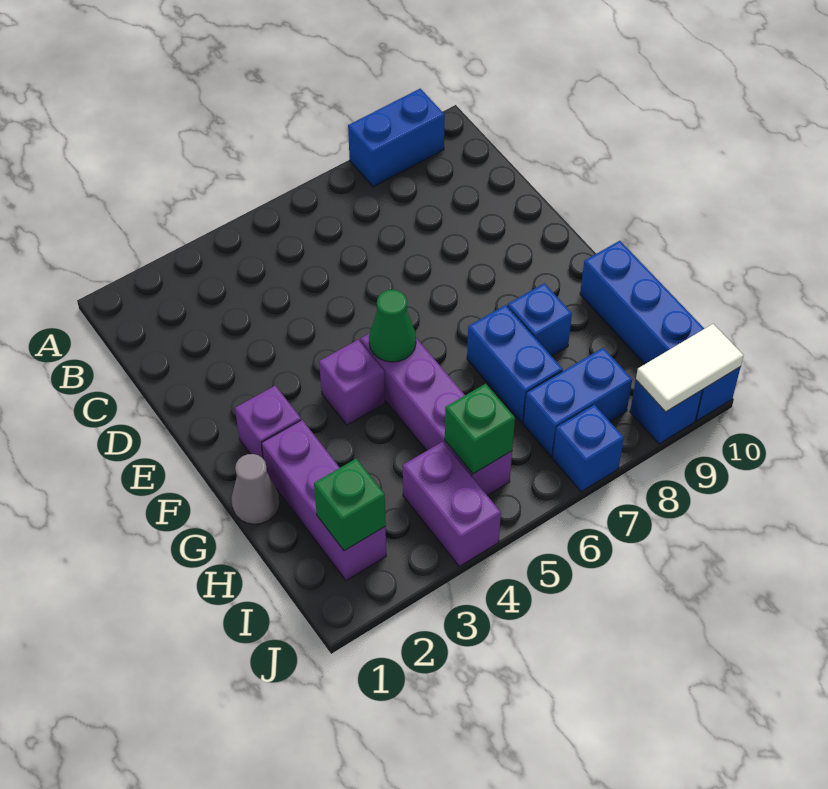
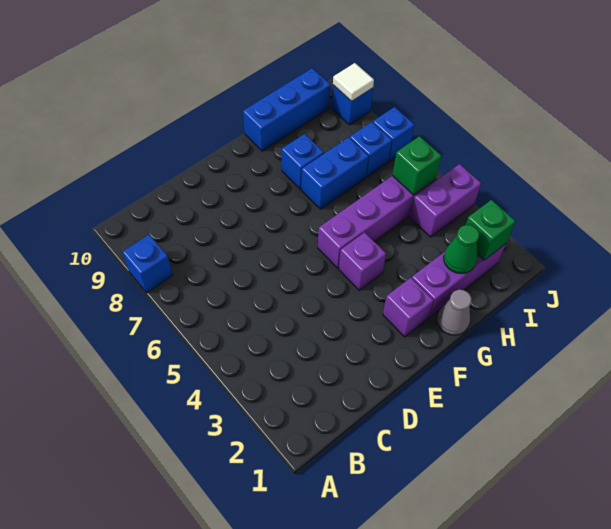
blue 1x2 brick [348,89,445,187] -> blue 1x1 brick [122,235,173,293]
green 1x1 cone [369,290,416,362] -> green 1x1 cone moved to [444,225,479,274]
blue 1x4 brick [580,241,741,421] -> blue 1x3 brick [243,68,331,151]
blue 1x2 brick [523,348,632,457] -> blue 1x1 brick [350,122,392,177]
white 1x2 tile [636,324,744,412] -> white 1x1 tile [333,63,374,101]

